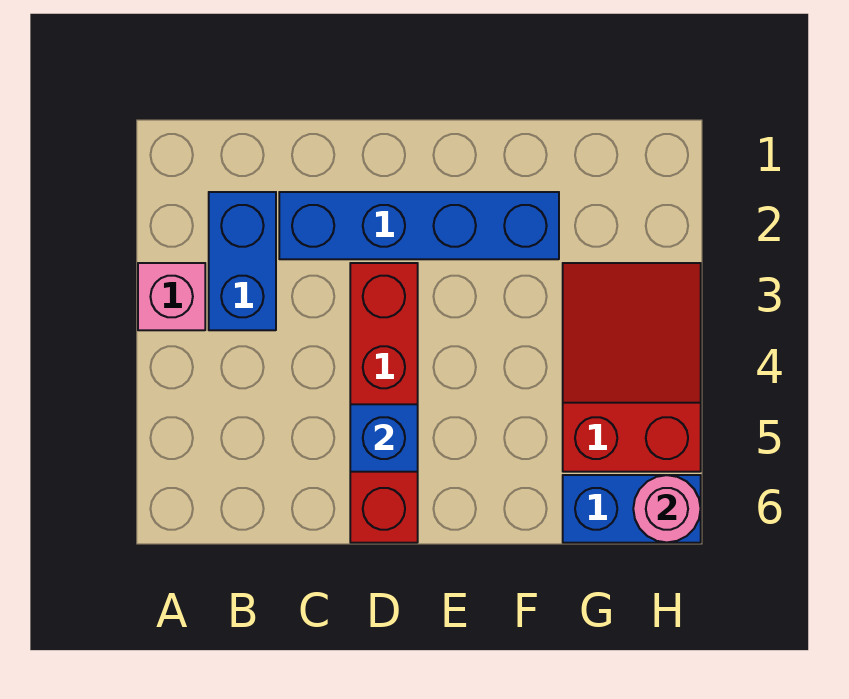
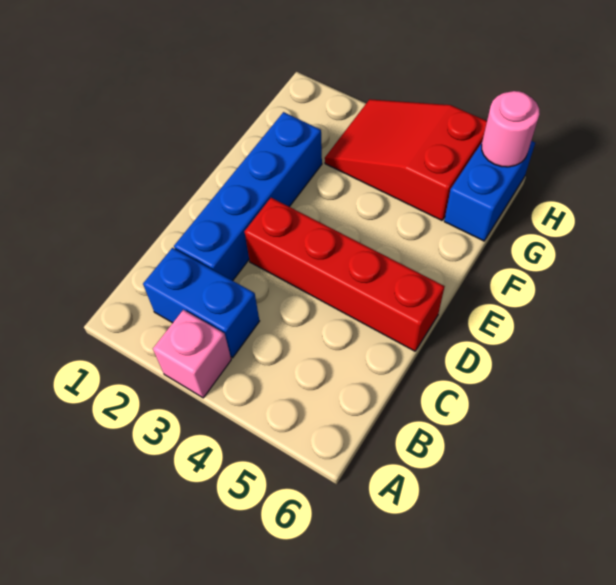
blue 1x1 brick [350,404,418,472] -> none

